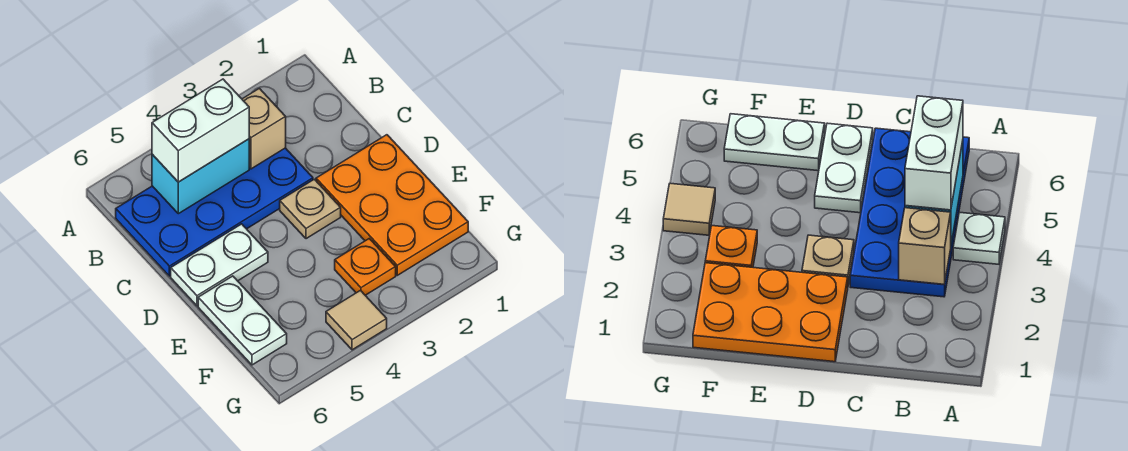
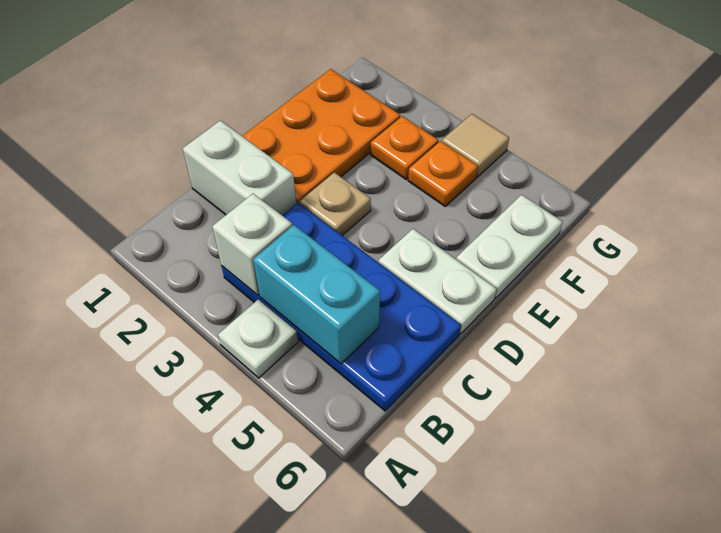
tan 1x1 brick [242,88,286,169] -> white 1x1 brick [212,194,292,295]
white 1x2 brick [152,79,249,182] -> white 1x2 brick moved to [183,120,296,215]
none -> orange 1x1 plate [408,141,478,206]

